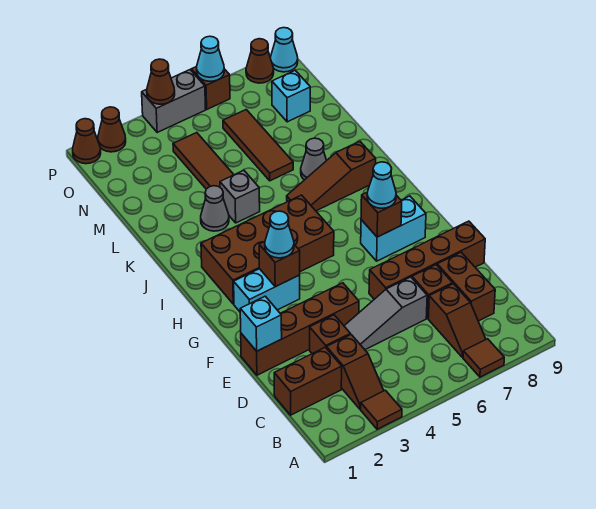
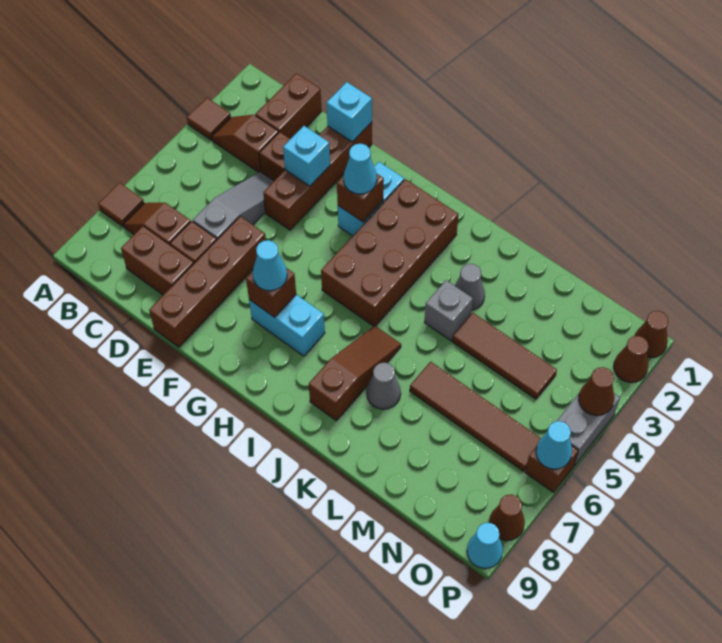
cyan 1x2 brick [361,196,426,261] -> cyan 1x2 brick turned to [249,295,325,356]
brown 1x3 tile [223,110,293,181] -> brown 1x4 tile [410,362,541,471]
cyan 1x1 brick [272,70,310,122] -> cyan 1x1 brick moved to [283,126,330,186]

